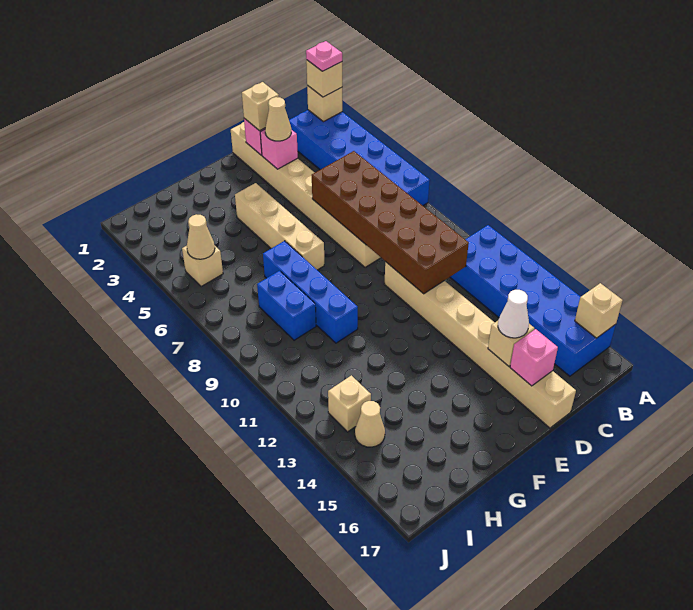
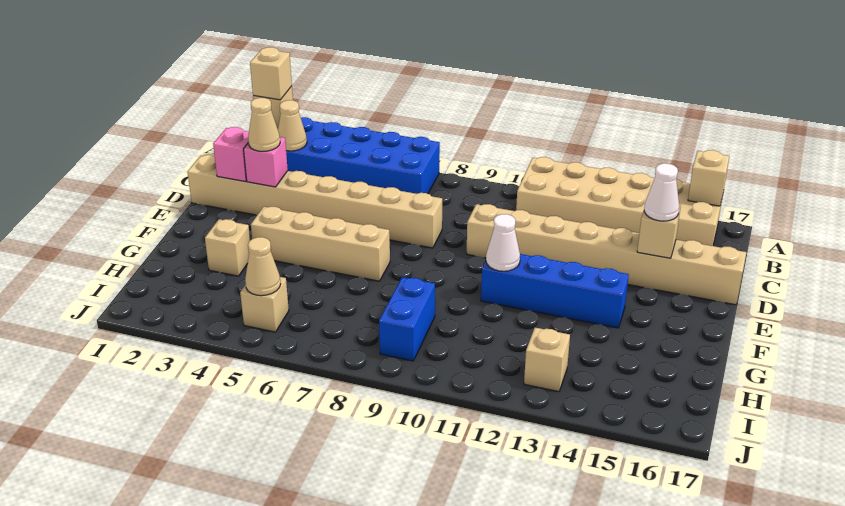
pink 1x1 plate [306,41,342,71] -> none
blue 2x6 brick [450,225,616,376] -> tan 2x6 brick [516,157,723,246]
brown 2x6 brick [312,151,469,294] -> none
tan 1x1 brick [242,82,279,131] -> tan 1x1 brick moved to [205,219,250,276]
pink 1x1 brick [510,329,558,386] -> none
none -> white 1x1 cone [486,214,520,271]
blue 1x4 brick [263,241,358,343] -> blue 1x4 brick moved to [481,254,629,328]
blue 1x2 brick [257,271,316,340] -> blue 1x2 brick turned to [379,277,435,361]
tan 1x1 cone [355,401,385,447] -> tan 1x1 cone moved to [278,100,307,151]

